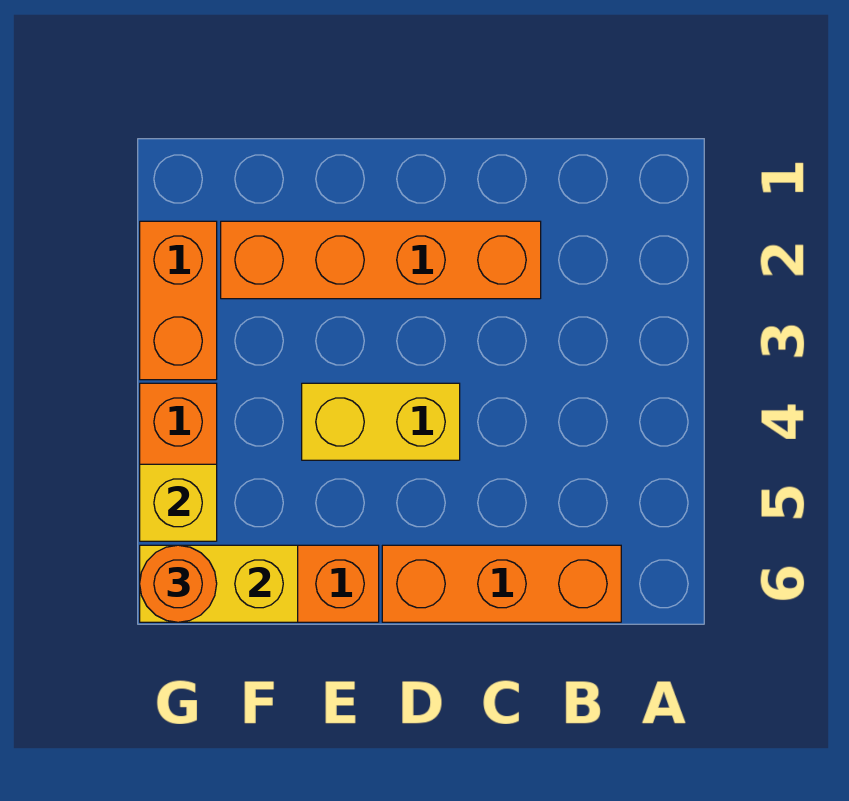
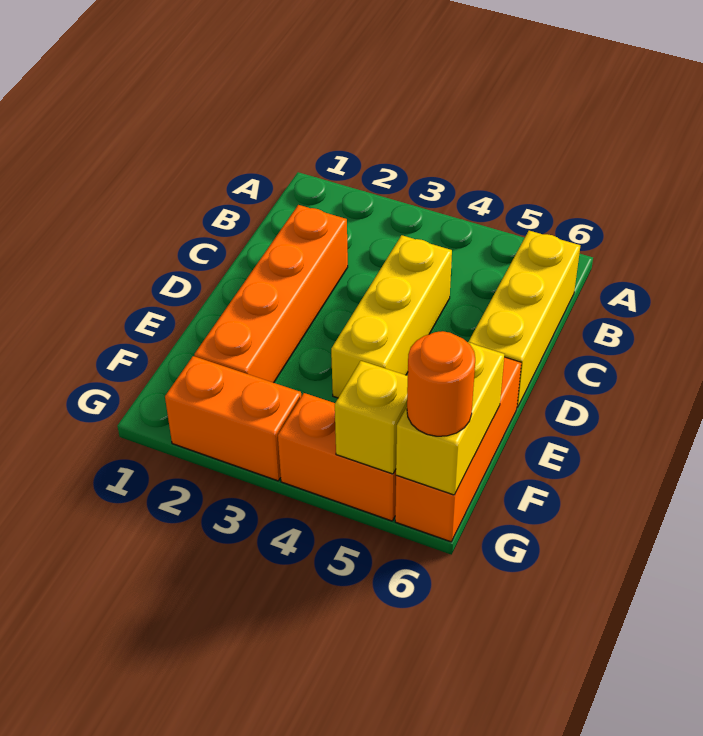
orange 1x3 brick [382,545,621,622] -> yellow 1x3 brick [469,231,580,408]
yellow 1x2 brick [302,383,460,460] -> yellow 1x3 brick [331,235,452,398]

